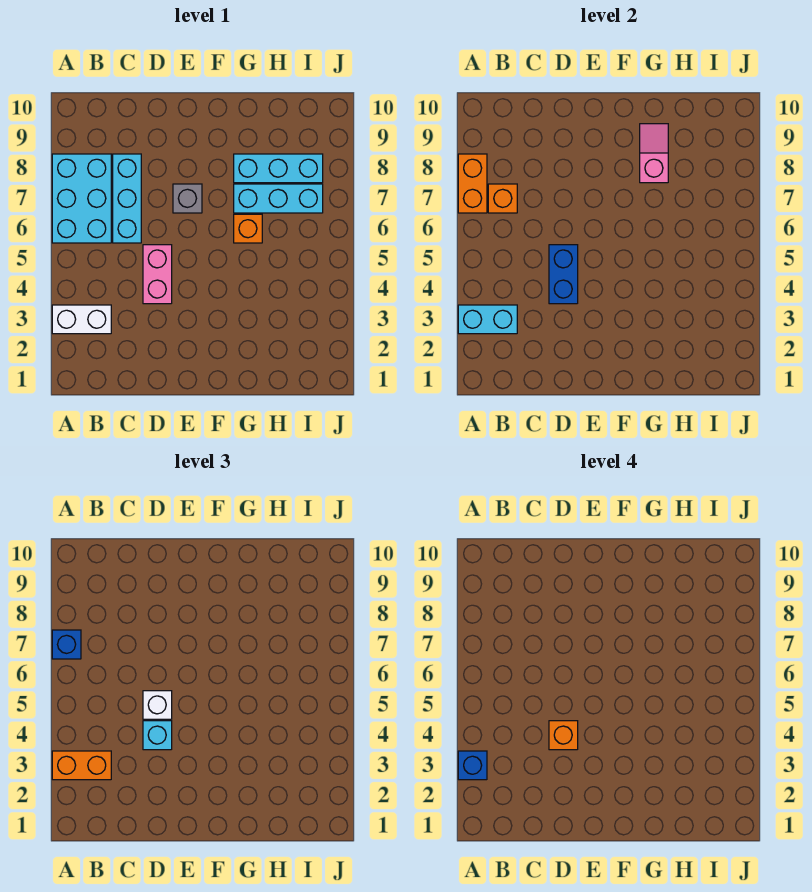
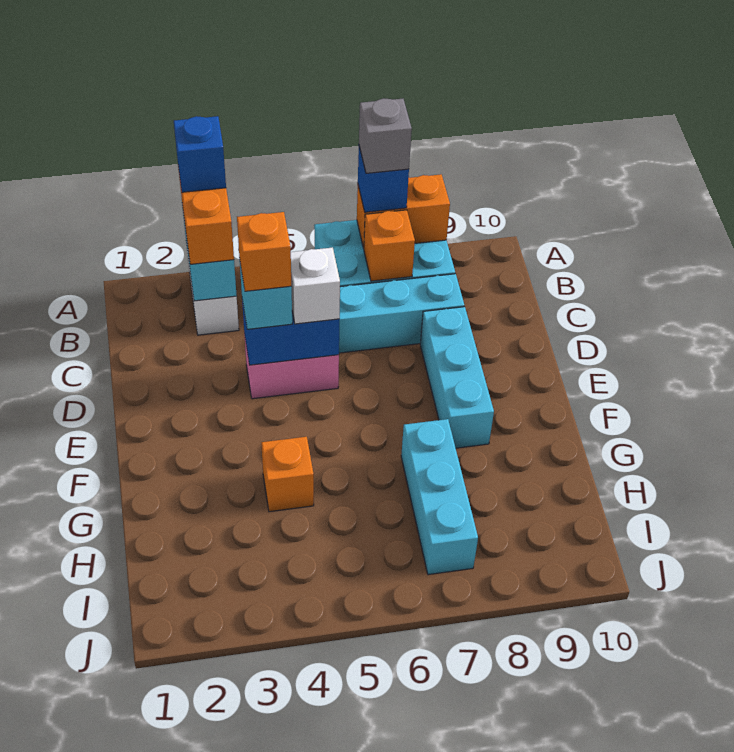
grey 1x1 brick [173,184,202,213] -> grey 1x1 brick moved to [359,98,412,173]
orange 1x1 brick [234,214,262,243] -> orange 1x1 brick moved to [261,437,314,512]
cyan 1x3 brick [234,154,323,183] -> cyan 1x3 brick moved to [420,307,494,448]
pink 1x2 slope [640,124,668,183] -> none

